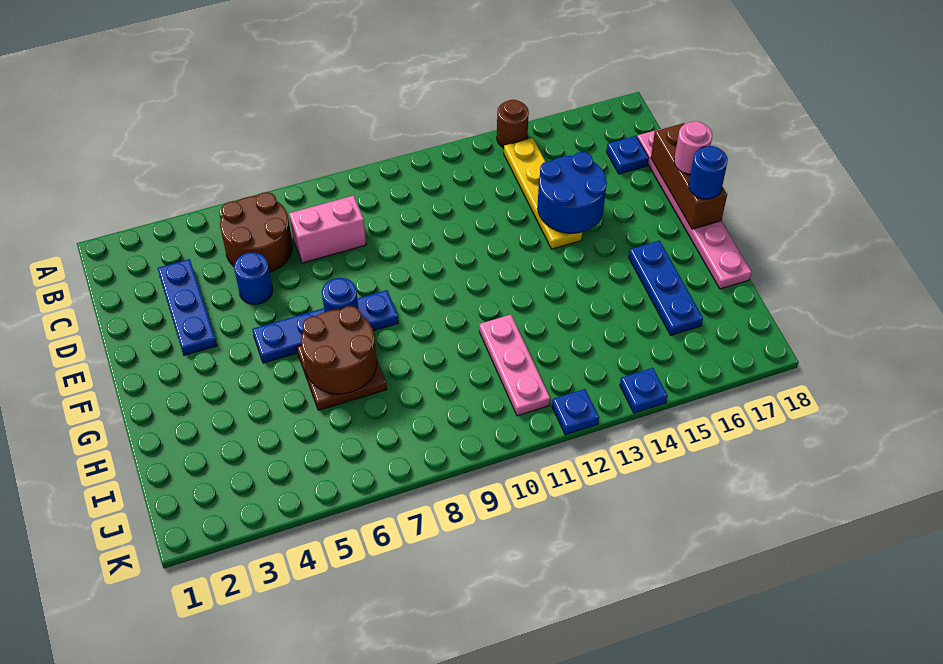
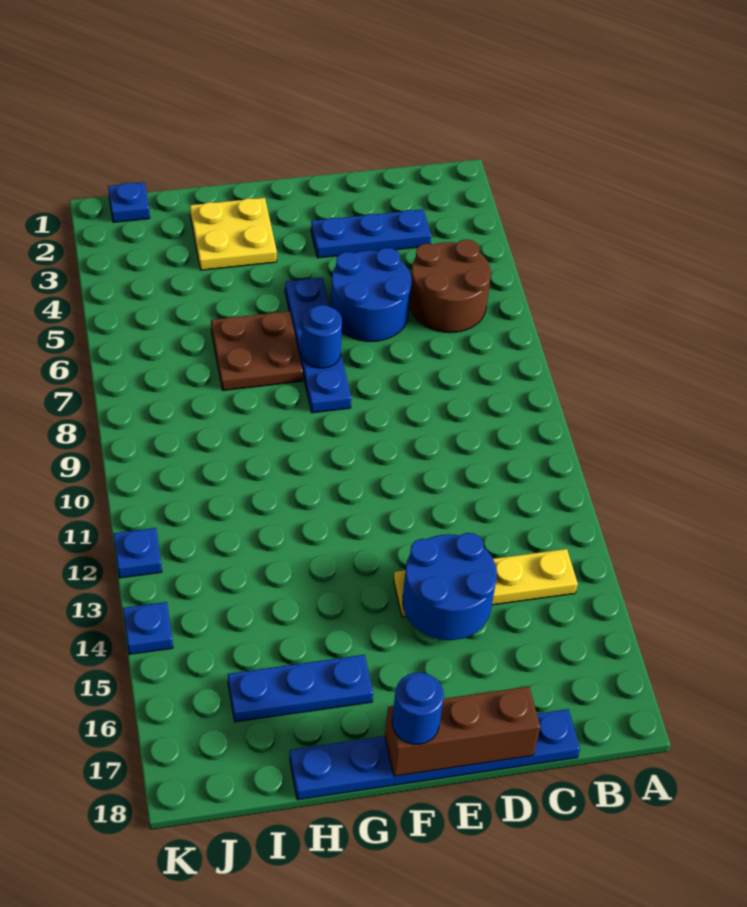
brown 1x1 round brick [497,100,529,148] -> none
pink 1x2 brick [289,196,366,263] -> none
blue 1x1 plate [607,136,649,174] -> blue 1x1 plate moved to [108,182,150,222]
pink 1x6 plate [637,128,752,289] -> blue 1x6 plate [290,709,580,800]
blue 1x1 round brick [234,252,273,304] -> blue 2x2 round brick [331,248,412,341]
pink 1x1 round brick [674,121,712,174] -> none
none -> yellow 2x2 plate [190,198,277,270]
brown 2x2 round brick [301,306,377,394] -> none
pink 1x3 plate [479,315,550,416] -> none

